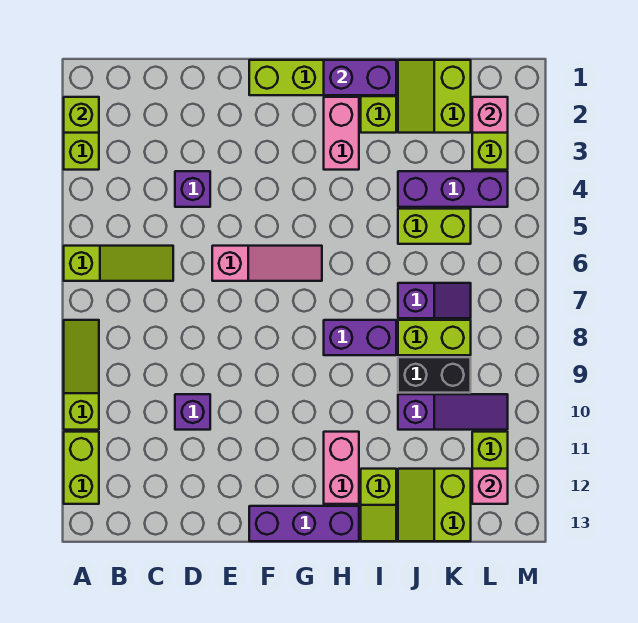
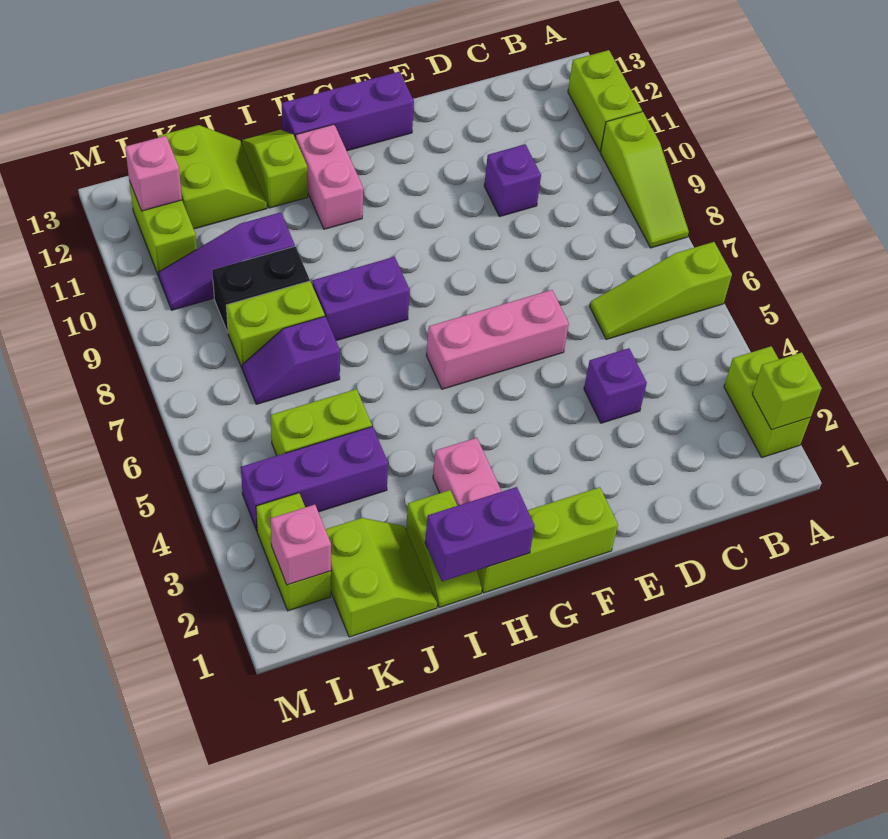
pink 1x3 slope [212,246,322,281] -> pink 1x3 brick [426,290,569,389]

